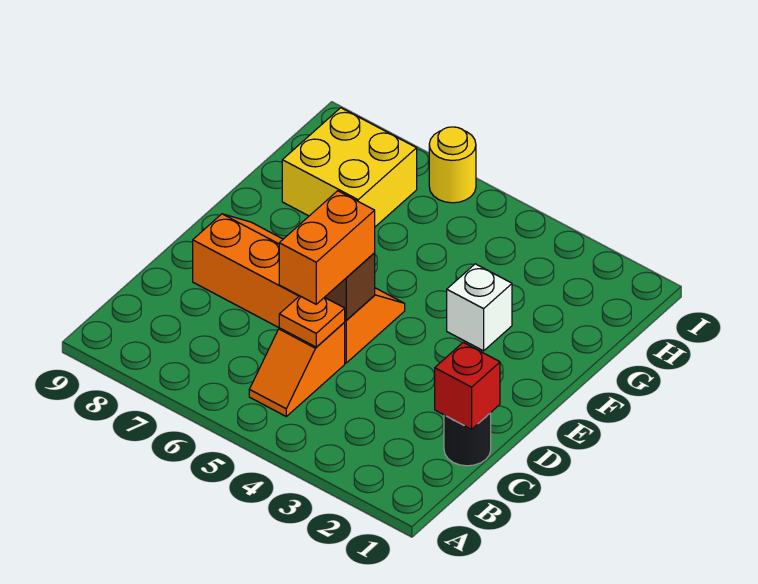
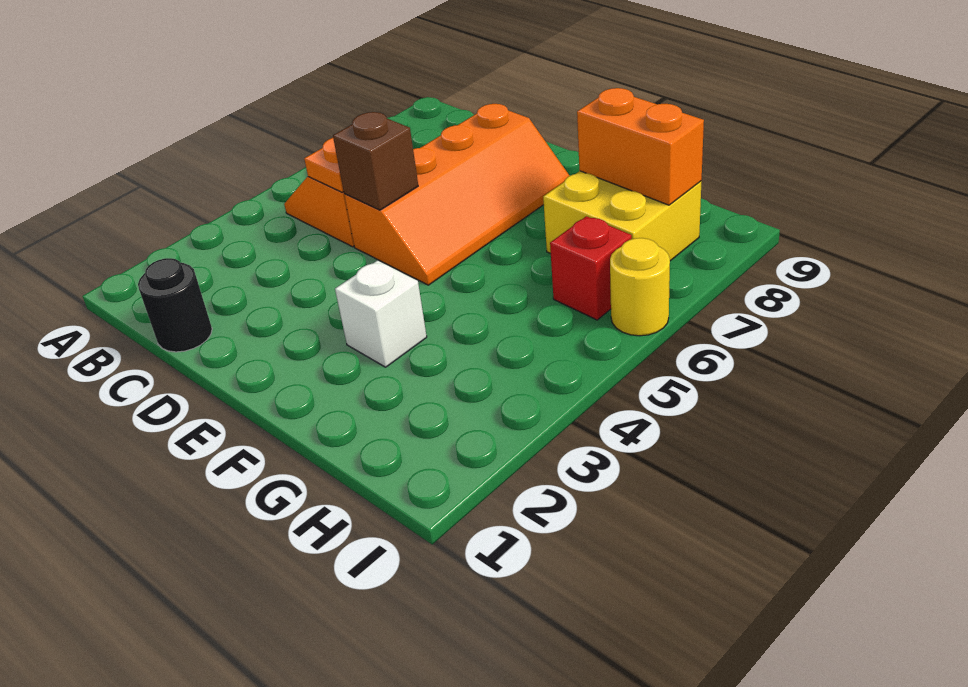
red 1x1 brick [435,342,500,429] -> red 1x1 brick moved to [550,216,632,320]
orange 1x2 brick [279,191,375,304] -> orange 1x2 brick moved to [577,88,704,205]

